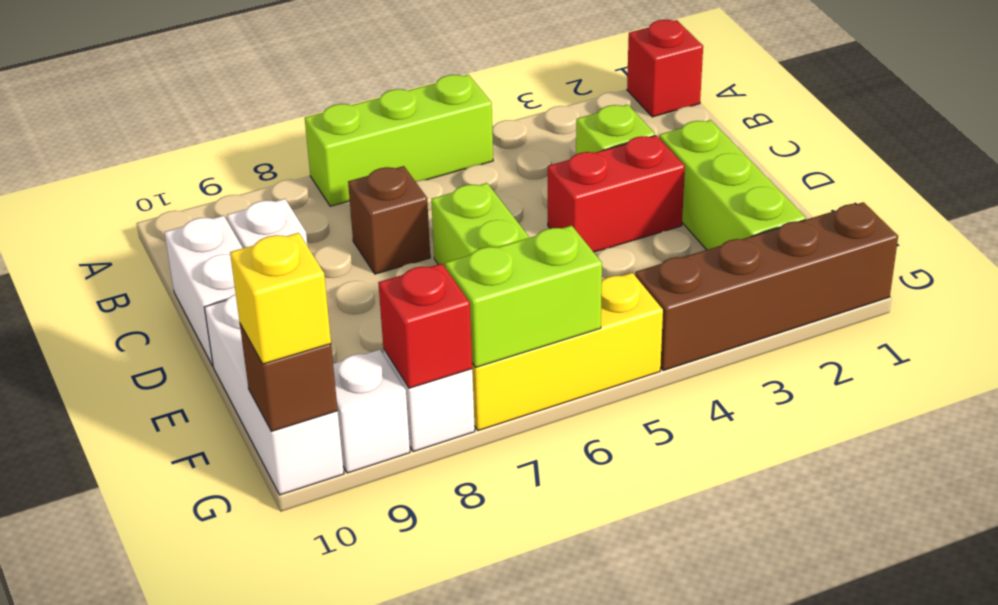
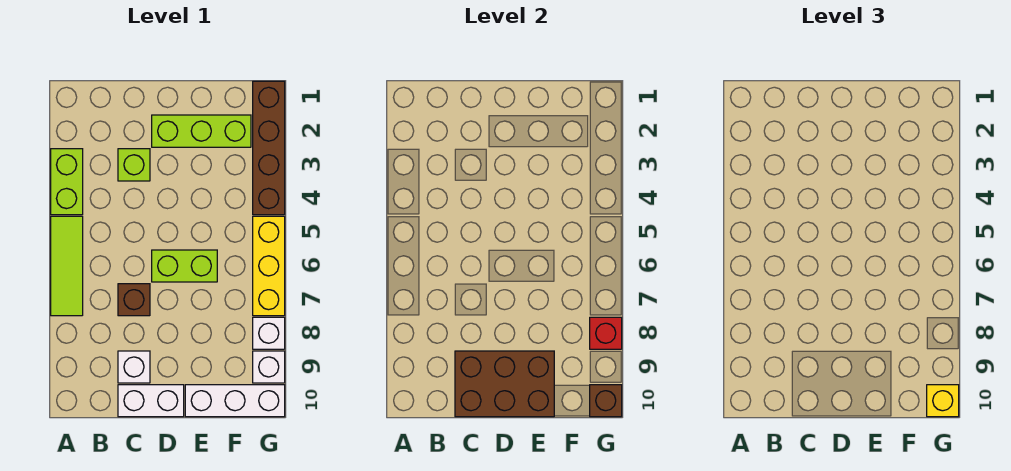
red 1x1 brick [627,20,703,117] -> none
lime 1x3 brick [305,75,493,206] -> lime 1x3 tile [51,216,83,316]
none -> brown 2x3 brick [455,351,554,417]
red 1x2 brick [548,135,685,252] -> none
lime 1x2 brick [445,225,602,368] -> lime 1x2 brick moved to [51,149,83,215]

